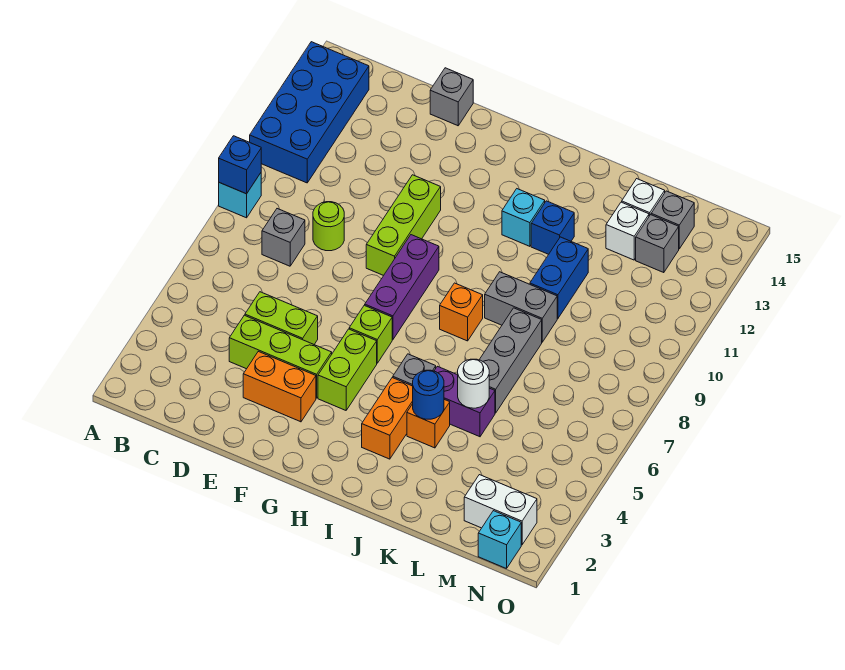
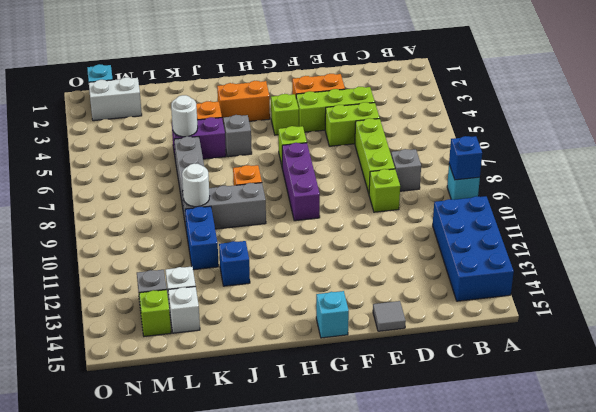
lime 1x1 round brick [313,202,344,251] -> lime 1x1 brick [369,169,400,212]
grey 1x1 brick [430,68,473,126] -> grey 1x1 tile [373,301,406,331]
lime 1x3 brick [366,175,441,276] -> lime 1x3 brick moved to [355,118,395,193]
lime 1x2 brick [318,329,377,410] -> lime 1x1 brick [271,94,299,135]
orange 1x2 brick [362,378,413,459] -> orange 1x2 brick turned to [217,81,270,124]
cyan 1x1 brick [502,189,545,246] -> cyan 1x1 brick moved to [316,291,349,338]
blue 1x1 round brick [413,370,444,419] -> none
grey 1x2 brick [485,272,557,342] -> grey 1x3 brick [182,183,266,229]
none -> white 1x1 round brick [182,163,210,207]
grey 1x1 brick [651,191,694,249] -> lime 1x1 brick [139,290,171,336]

